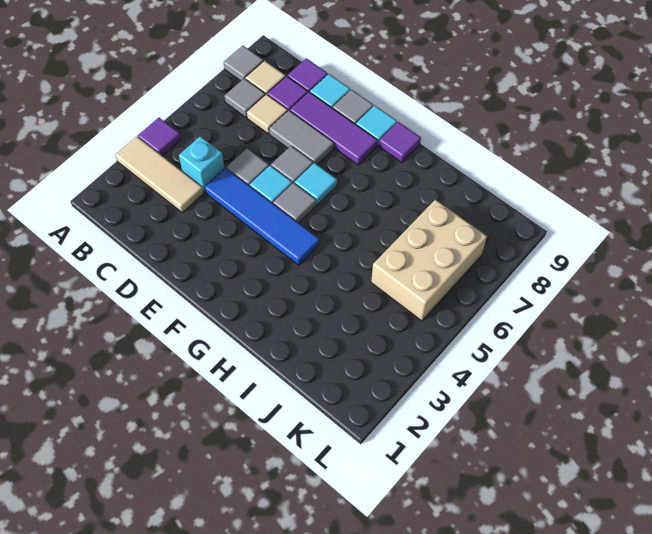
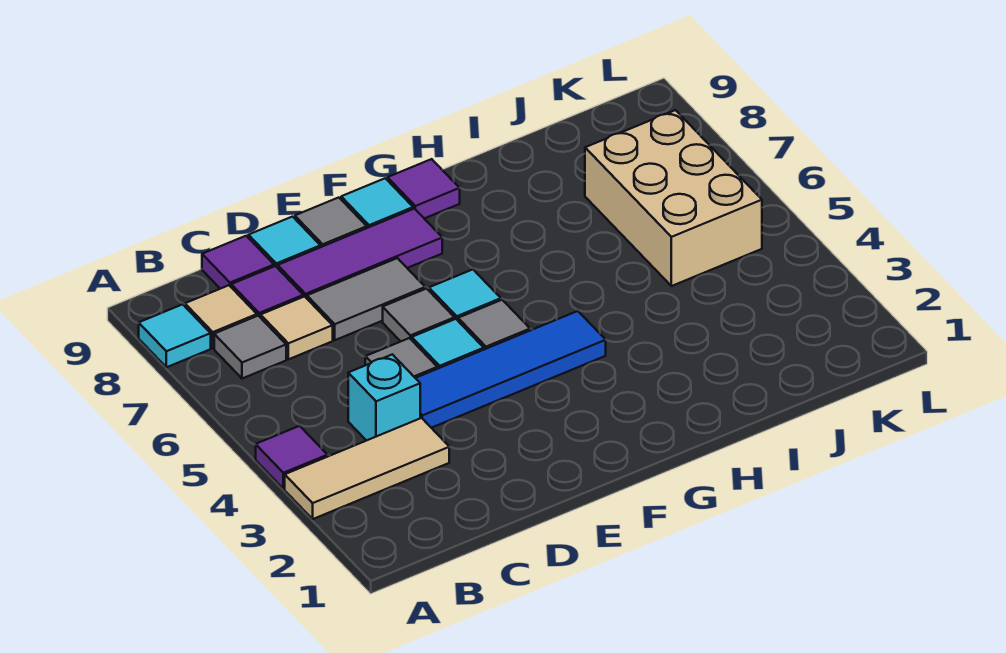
grey 1x1 tile [224,46,263,81] -> cyan 1x1 tile [139,304,211,367]

